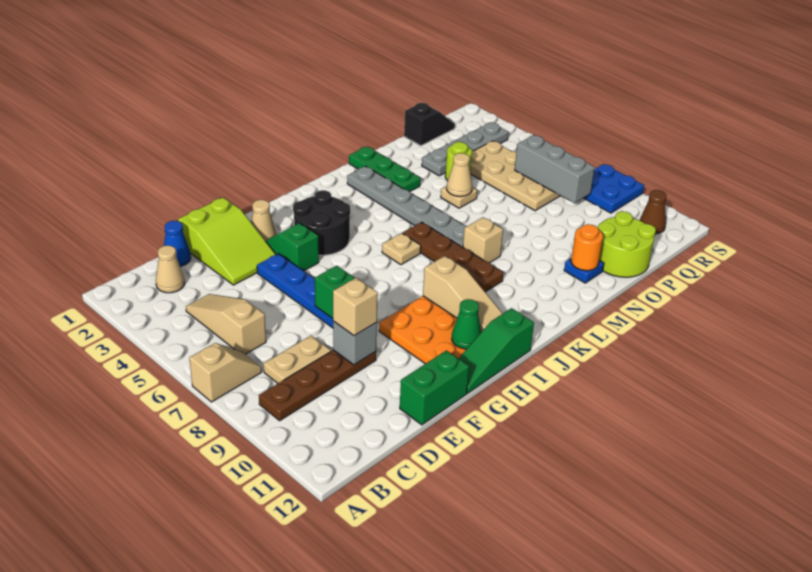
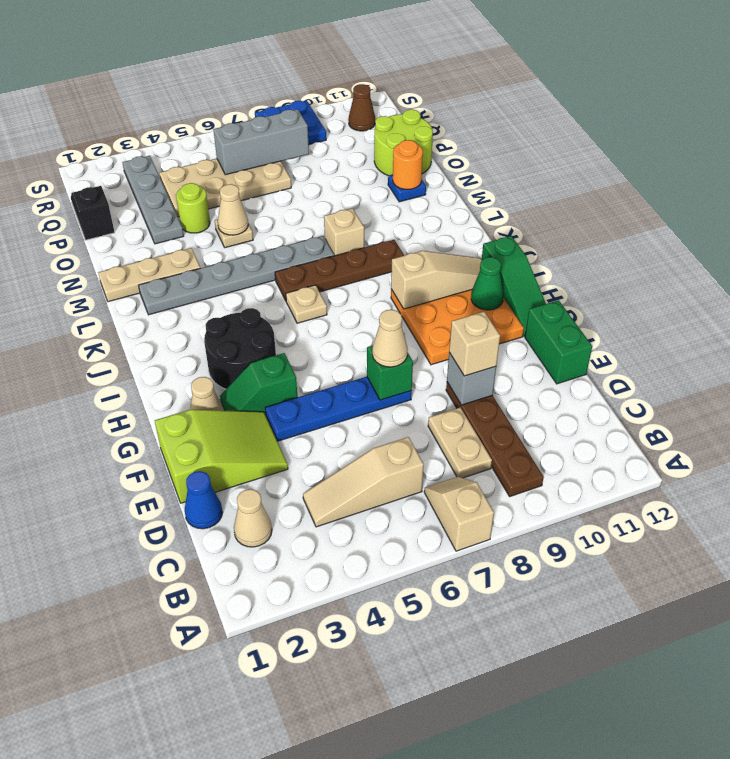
none -> tan 1x1 cone [372,310,408,367]
green 1x3 plate [349,147,420,192] -> tan 1x3 plate [98,248,200,302]

